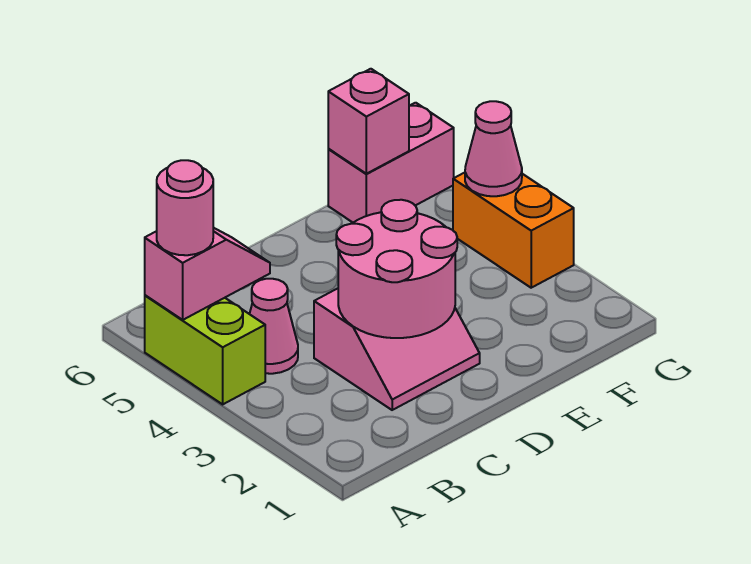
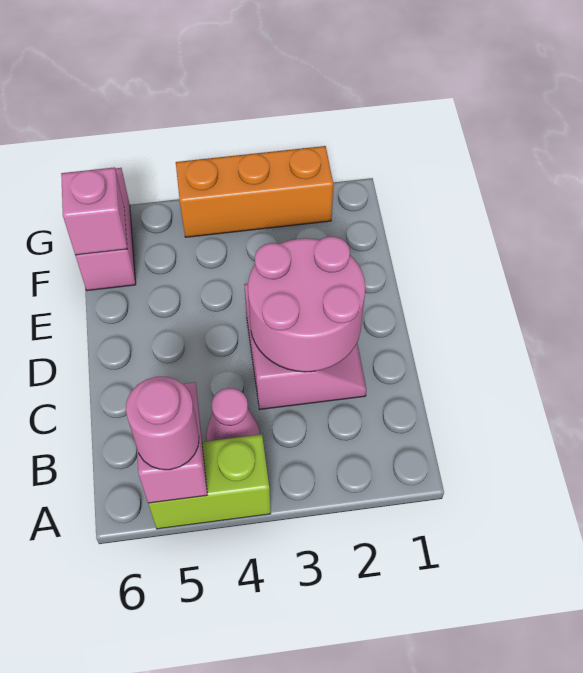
orange 1x2 brick [453,173,574,288] -> orange 1x3 brick [176,146,333,237]
pink 1x1 cone [465,101,522,196] -> none

